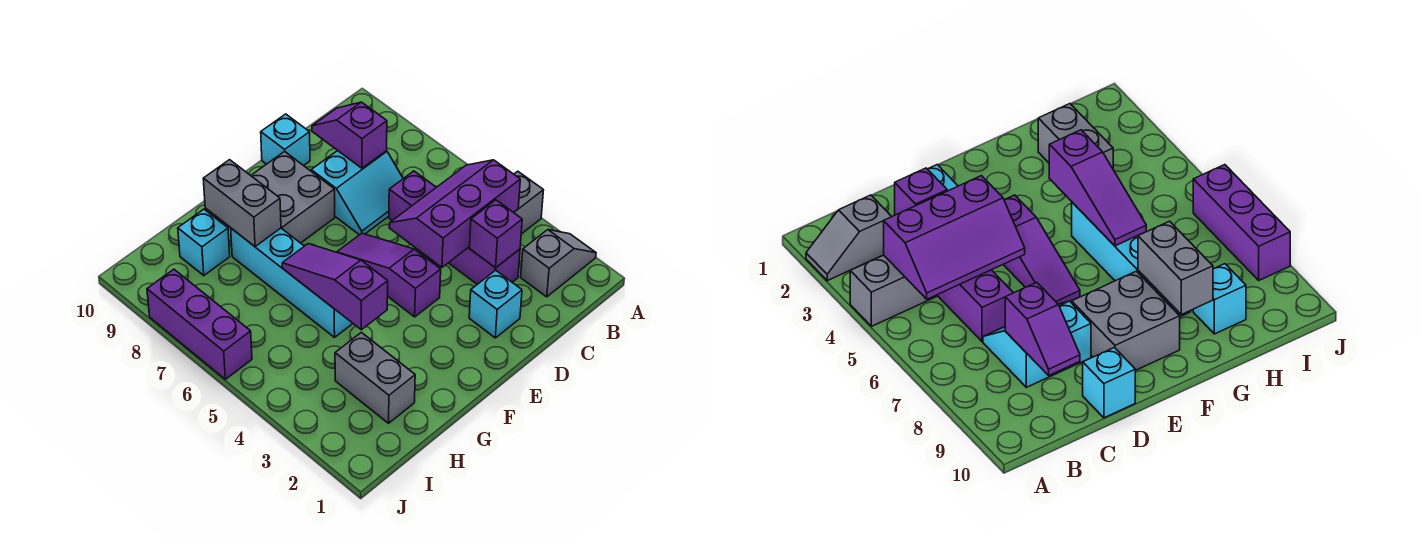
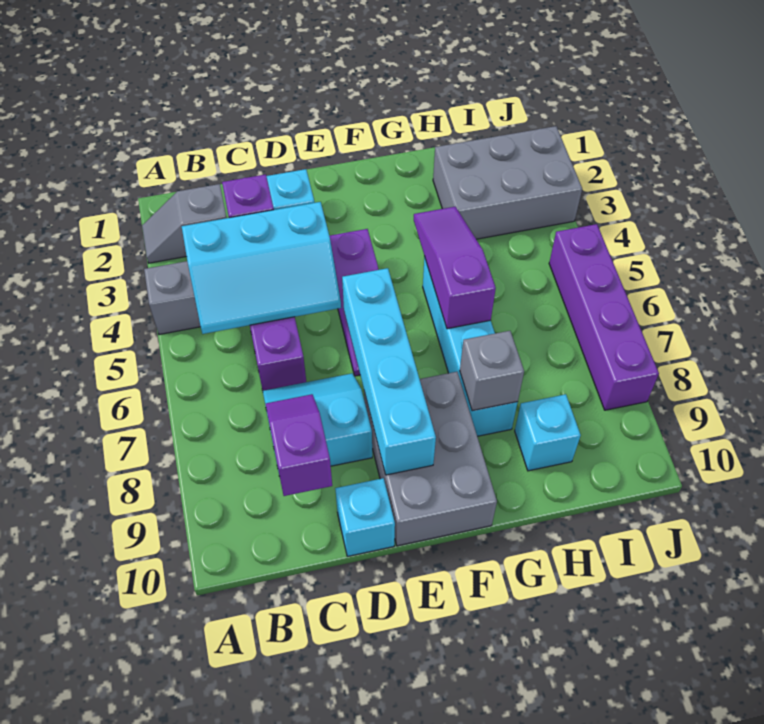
purple 2x3 slope [389,160,520,267] -> cyan 2x3 slope [182,202,341,334]
purple 1x2 slope [312,102,387,168] -> purple 1x2 slope turned to [265,394,332,496]
none -> cyan 1x4 brick [342,268,436,475]
grey 2x2 brick [251,151,335,243] -> grey 2x3 brick [364,372,497,546]
purple 1x3 slope [282,244,388,330] -> purple 1x3 slope turned to [414,207,496,329]
grey 1x2 brick [203,160,281,247] -> grey 1x1 brick [460,331,524,411]
grey 1x2 brick [335,332,415,423] -> grey 2x3 brick [433,126,582,239]
purple 1x3 brick [147,269,252,379] -> purple 1x4 brick [549,224,659,410]

